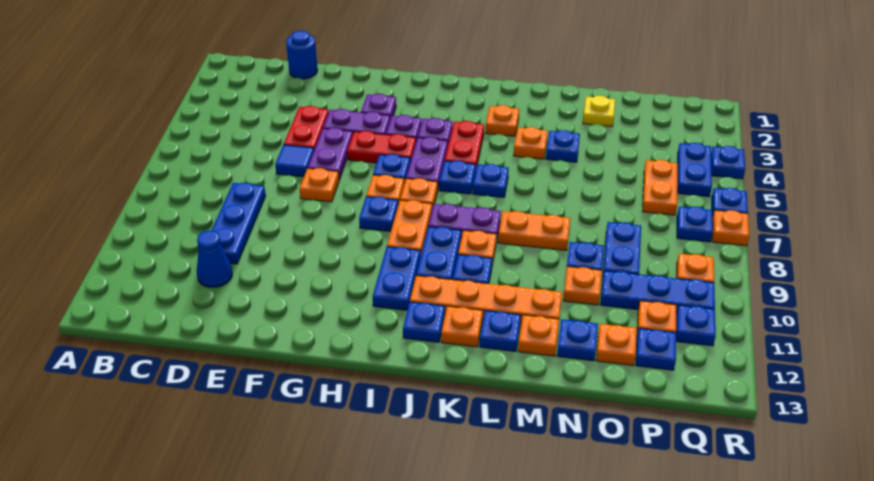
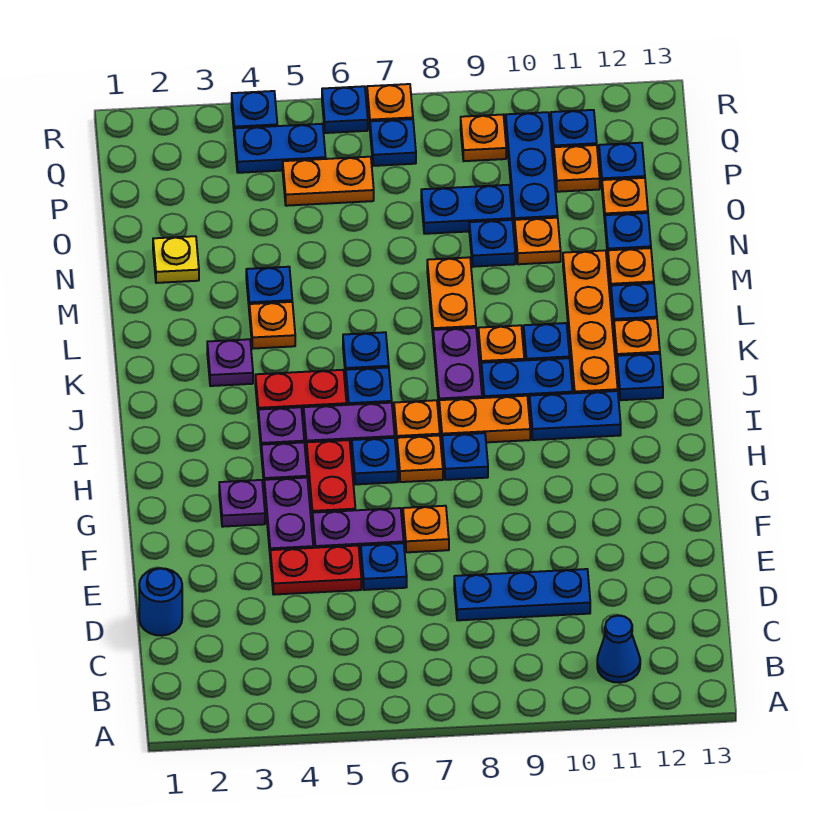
blue 1x1 cone [197,230,233,287] -> blue 1x1 cone moved to [597,616,640,683]
blue 1x1 tile [275,145,314,177] -> blue 1x1 plate [361,543,407,590]
orange 1x1 plate [486,105,519,136] -> purple 1x1 plate [207,339,253,386]

